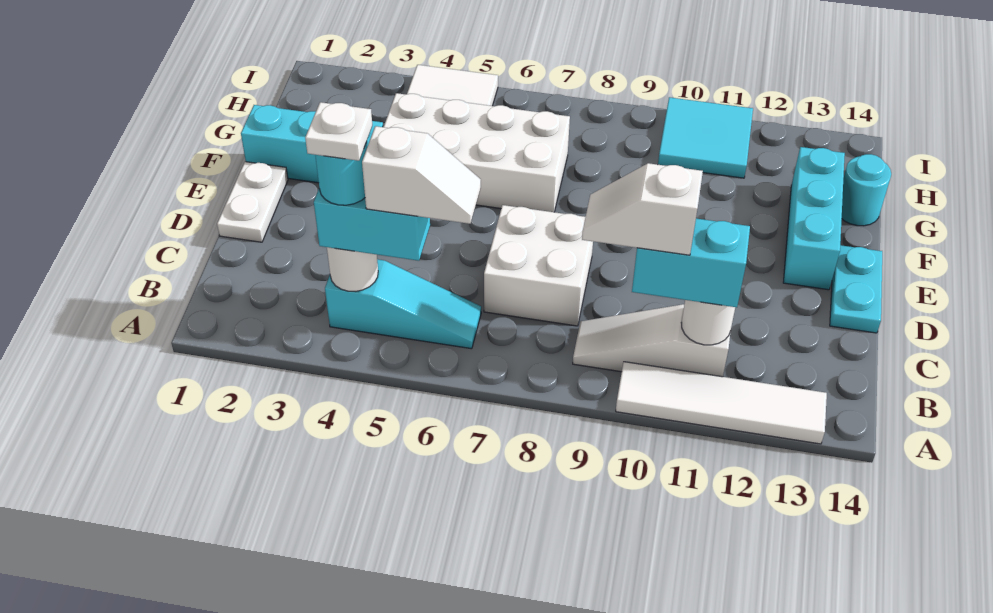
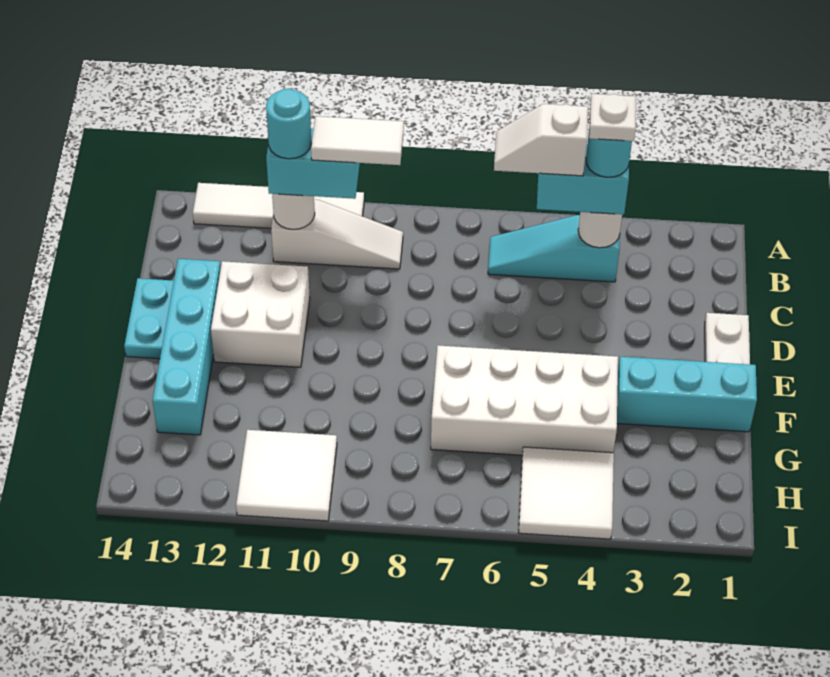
white 1x2 slope [582,163,703,255] -> white 1x2 tile [311,116,404,165]
white 2x2 brick [484,205,593,326] -> white 2x2 brick moved to [211,261,310,367]
cyan 1x3 brick [783,147,845,290] -> cyan 1x4 brick [153,259,221,435]
cyan 1x1 round brick [842,154,891,226] -> cyan 1x1 round brick moved to [266,89,312,159]
cyan 2x2 tile [658,97,753,178] -> white 2x2 tile [236,430,337,521]

